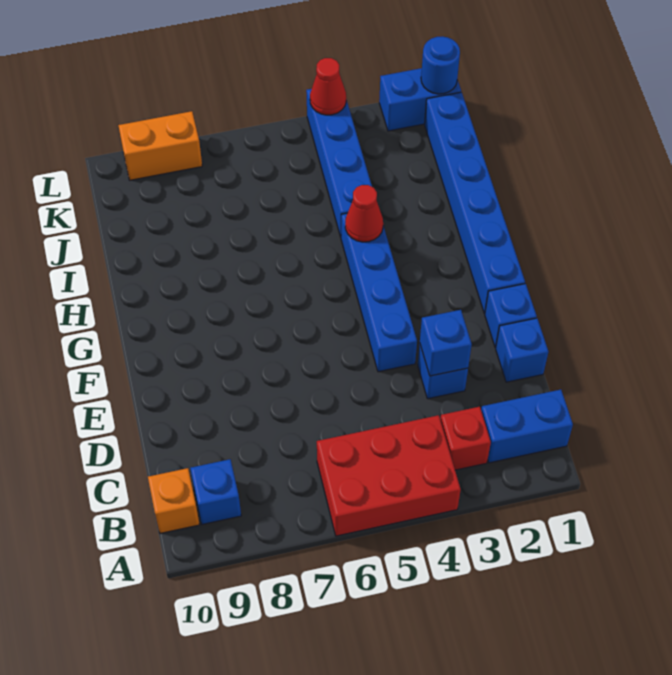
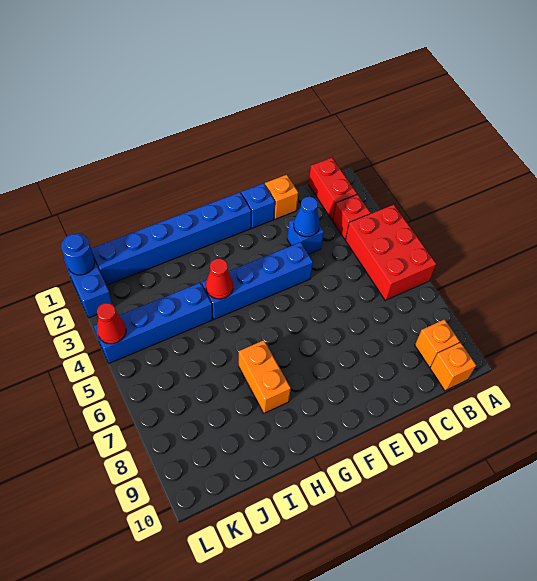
blue 1x2 brick [481,390,573,463] -> red 1x2 brick [308,158,357,220]
blue 1x1 brick [190,459,241,524] -> orange 1x1 brick [415,319,460,367]
blue 1x1 brick [496,318,548,382] -> orange 1x1 brick [265,175,298,219]
blue 1x1 brick [419,310,472,376] -> blue 1x1 cone [294,197,320,237]
orange 1x2 brick [118,111,202,180] -> orange 1x2 brick moved to [239,340,291,413]

